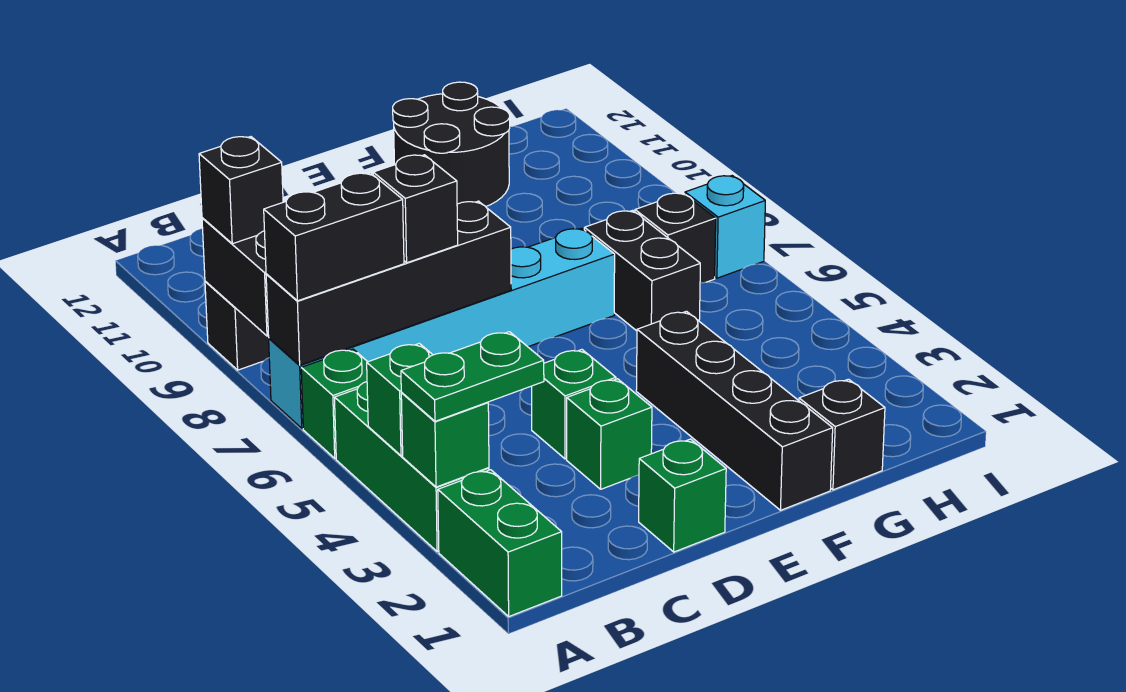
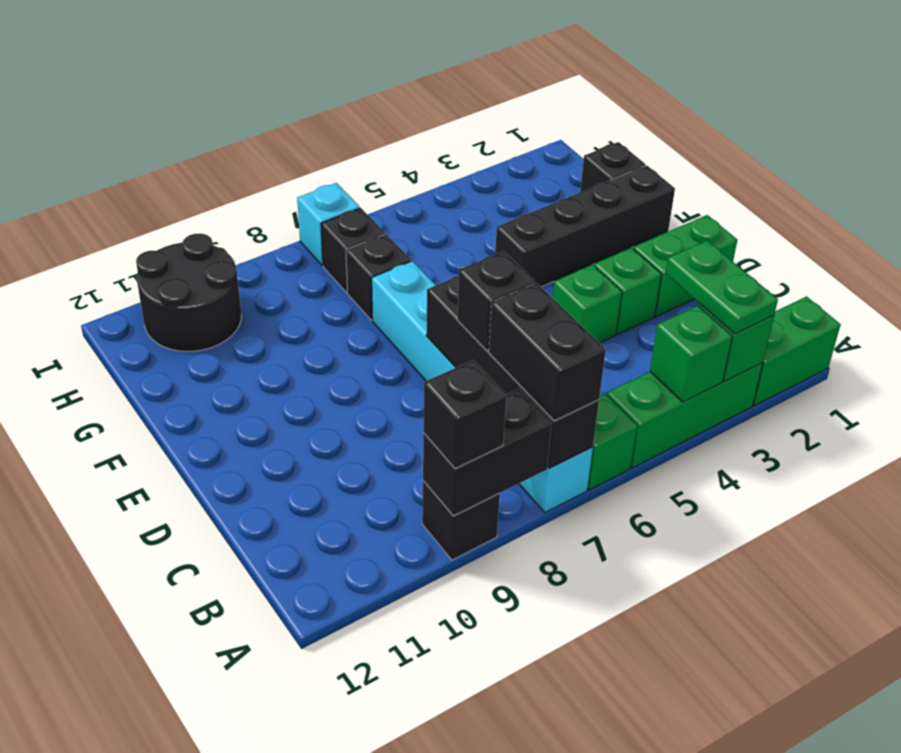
green 1x1 brick [639,439,726,552] -> green 1x2 brick [633,215,737,316]
black 2x2 round brick [393,82,510,206] -> black 2x2 round brick moved to [136,234,241,351]
black 1x2 brick [584,210,700,331] -> black 1x1 brick [346,234,411,320]

